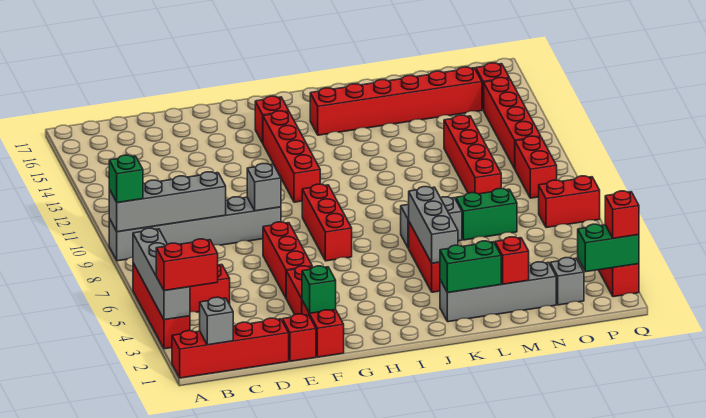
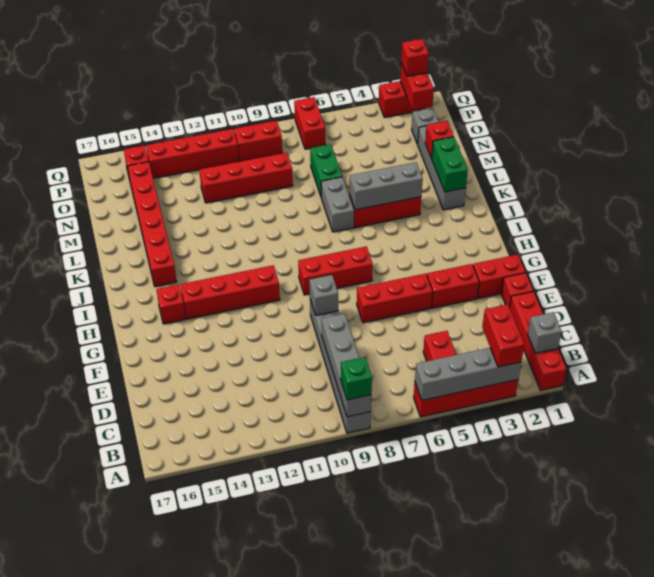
green 1x1 brick [302,266,336,313] -> none
green 1x2 brick [578,224,639,272] -> red 1x2 brick [400,63,434,111]

